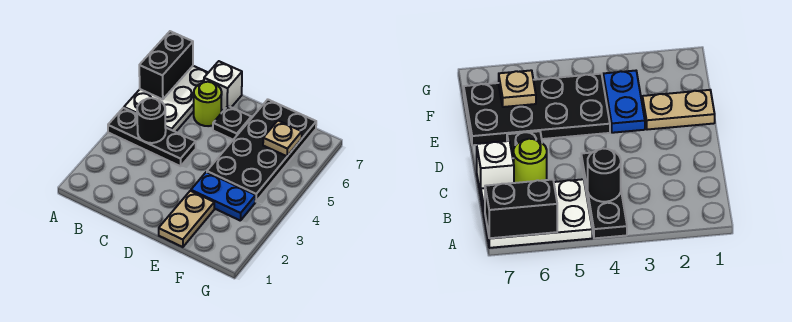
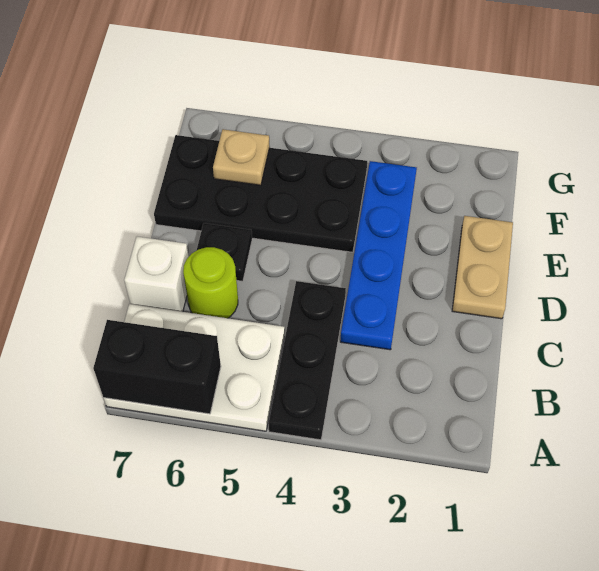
black 1x1 round brick [137,98,166,143] -> none
tan 1x2 plate [159,191,214,247] -> tan 1x2 plate turned to [452,216,513,319]
blue 1x2 plate [191,172,256,221] -> blue 1x4 plate [340,161,417,350]

